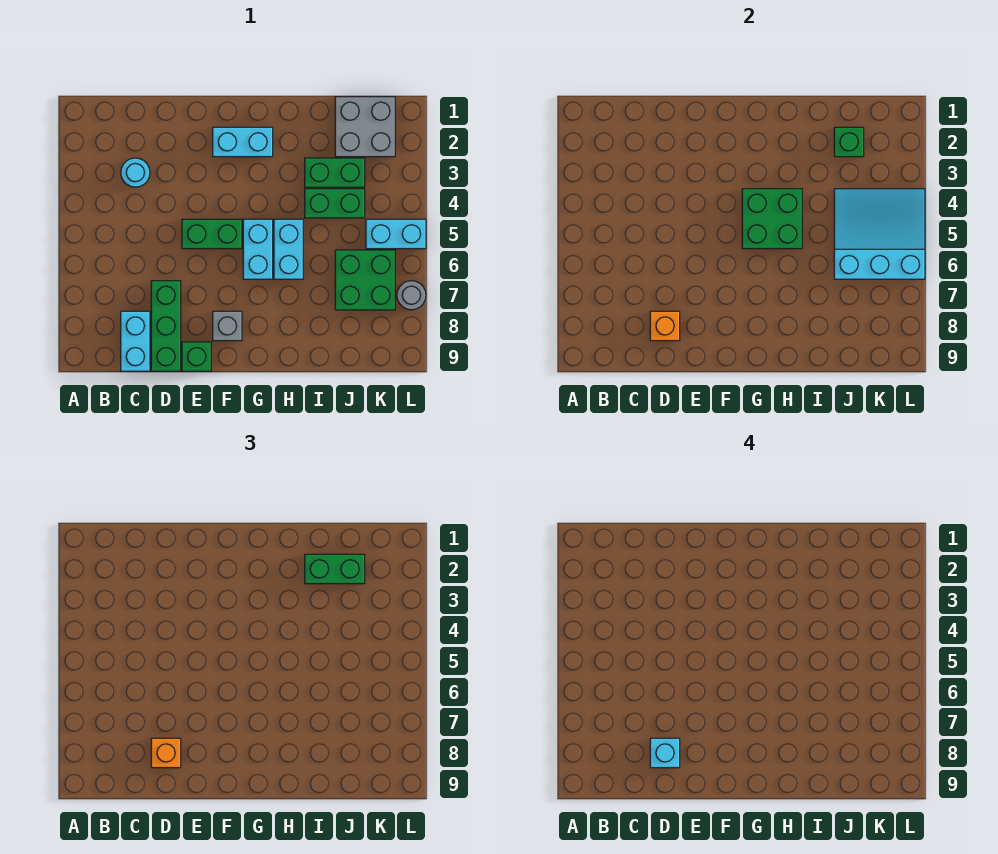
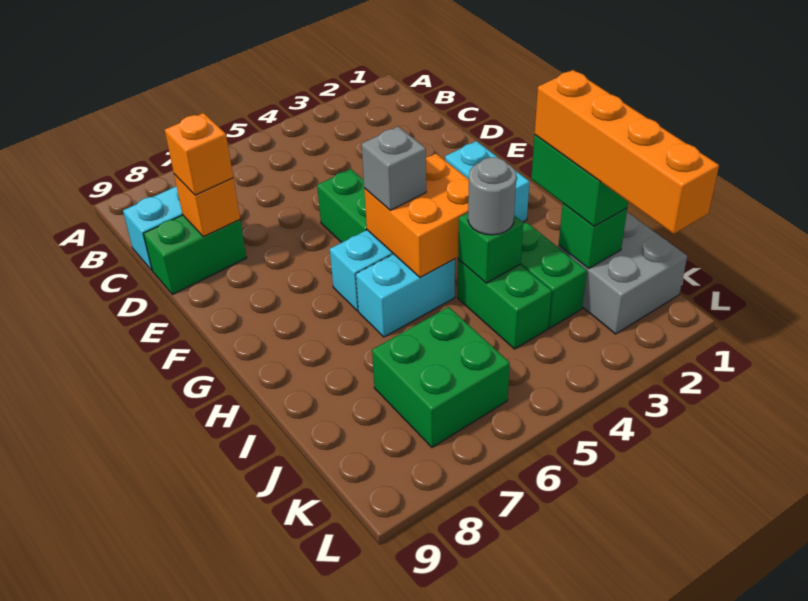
cyan 1x1 round brick [121,158,150,187] -> none
green 1x3 brick [151,281,181,371] -> green 1x2 brick [143,215,247,295]
cyan 1x1 brick [650,738,680,768] -> none
green 1x1 brick [182,342,211,371] -> green 1x1 brick moved to [458,213,523,283]
grey 1x1 brick [213,311,242,341] -> grey 1x1 brick moved to [362,126,426,210]
green 2x2 brick [742,189,802,249] -> orange 2x2 brick [364,154,469,278]
none -> orange 1x4 brick [535,70,719,234]
cyan 3x3 slope [834,189,925,279] -> none
cyan 1x2 brick [366,219,426,249] -> none
grey 1x1 round brick [397,281,426,310] -> grey 1x1 round brick moved to [468,157,516,235]

